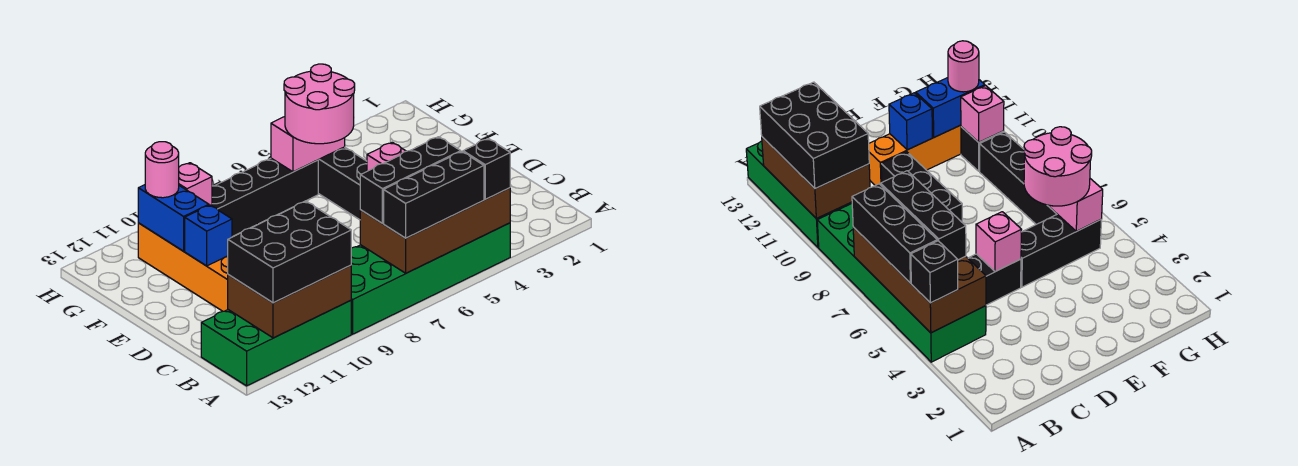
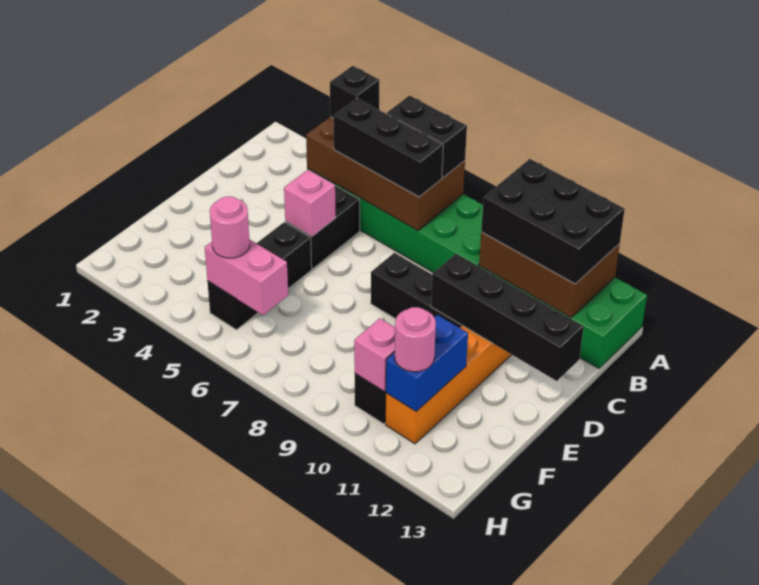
black 1x3 brick [384,152,484,238] -> black 1x2 brick [387,96,467,178]
blue 1x1 brick [185,205,232,266] -> none
pink 2x2 round brick [284,64,355,144] -> pink 1x1 round brick [210,196,250,258]
black 1x4 brick [212,158,318,237] -> black 1x4 brick moved to [431,254,584,381]

